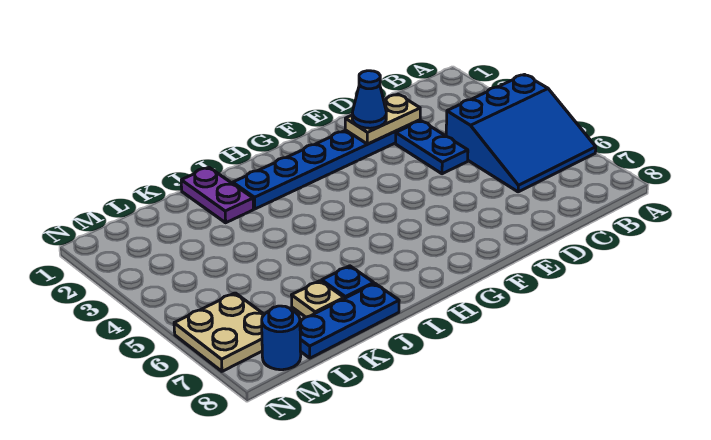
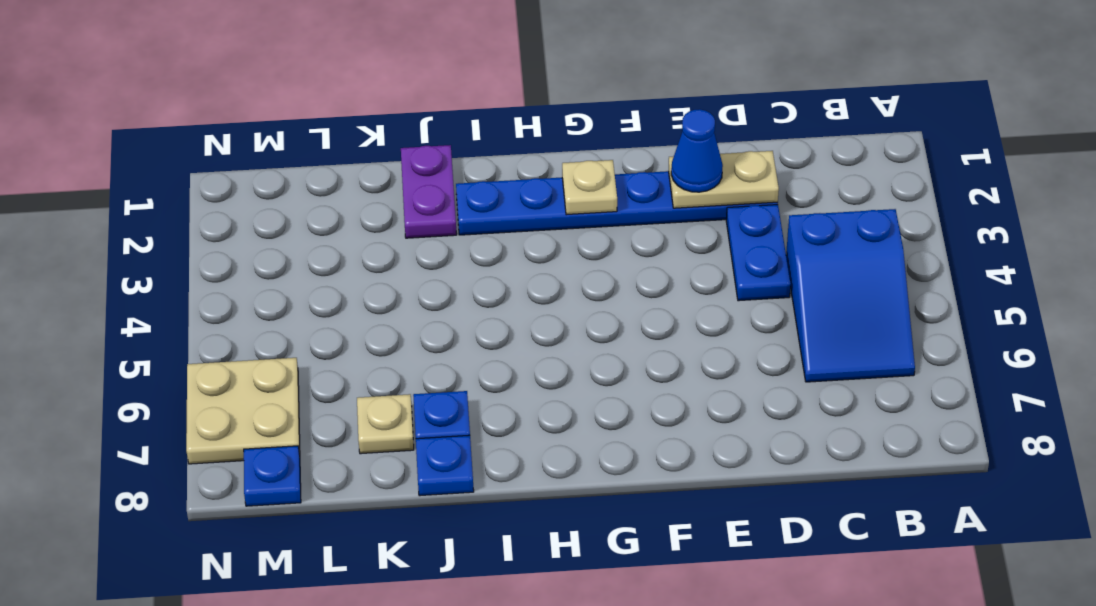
blue 3x3 slope [446,75,596,192] -> blue 2x3 slope [786,209,915,382]
none -> tan 1x1 plate [562,160,617,215]
blue 1x3 plate [300,283,399,358] -> blue 1x1 plate [416,435,474,496]
blue 1x1 round brick [262,306,301,370] -> blue 1x1 plate [244,446,301,506]

